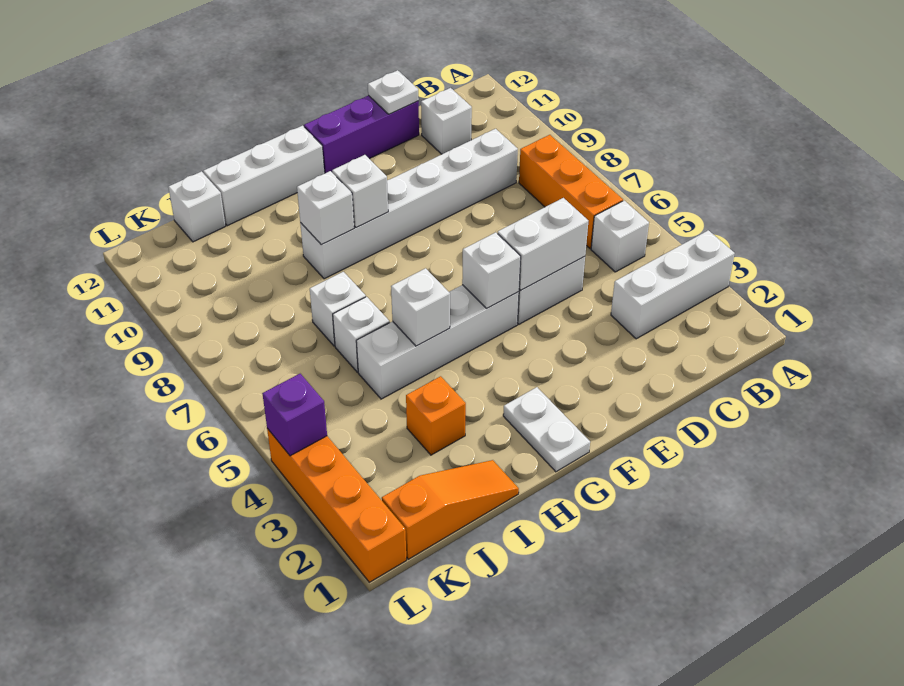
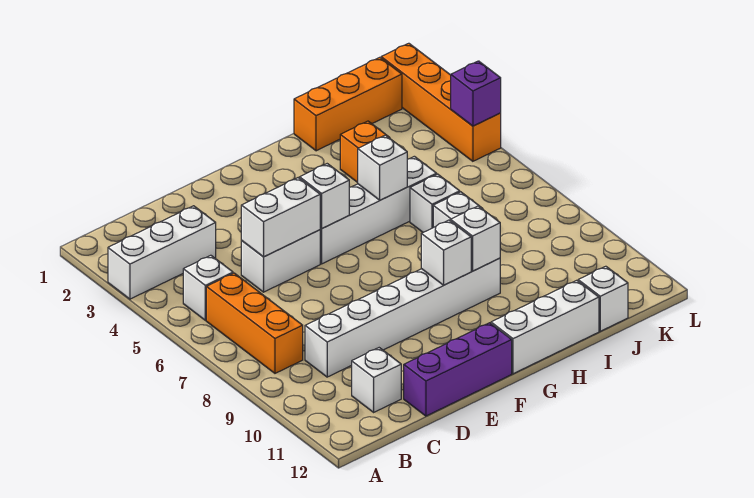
white 1x1 plate [368,70,419,114] -> none
white 1x2 plate [503,387,590,472] -> none
orange 1x3 slope [382,460,519,559] -> orange 1x3 brick [294,57,402,151]

